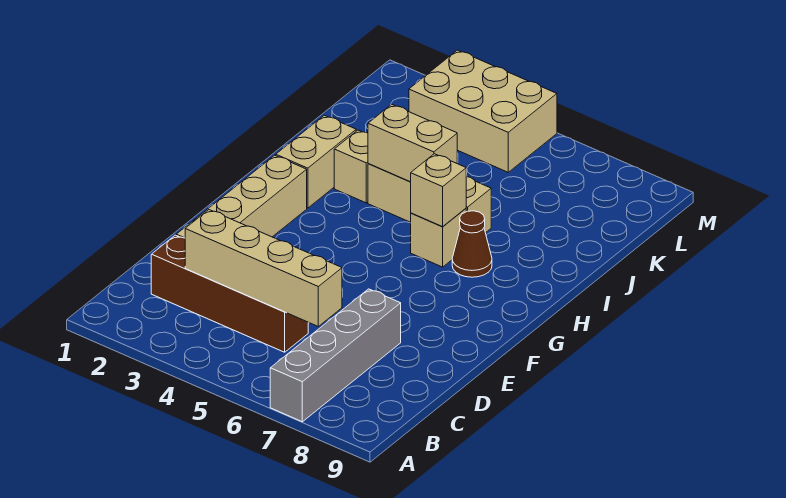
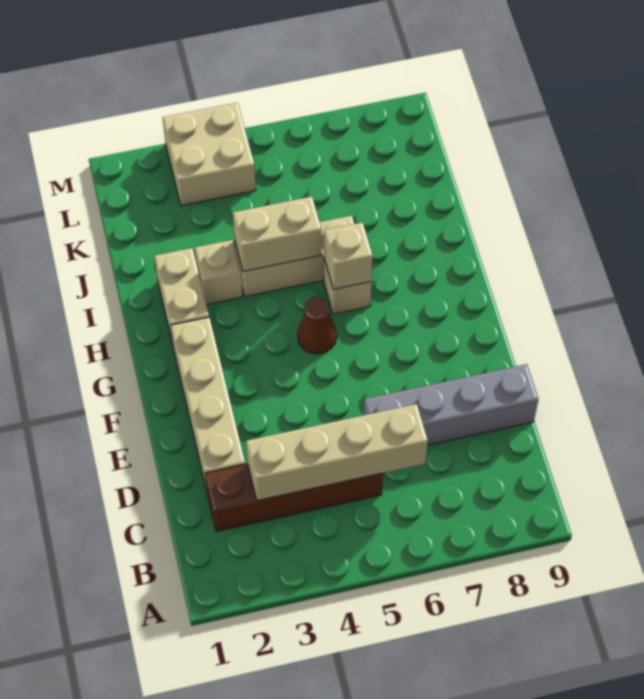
grey 1x4 brick [270,289,401,422] -> grey 1x4 brick turned to [364,364,538,445]
brown 1x1 cone [452,211,492,277] -> brown 1x1 cone moved to [298,297,337,354]
tan 2x3 brick [409,50,557,172] -> tan 2x2 brick [162,103,256,206]

